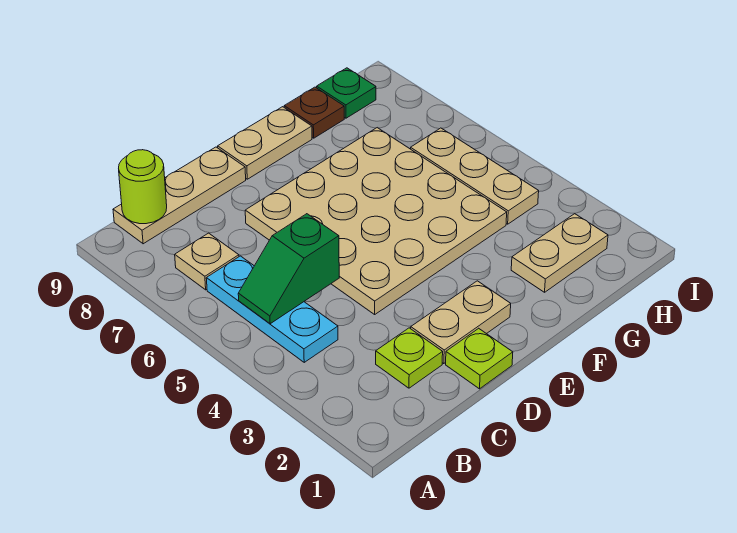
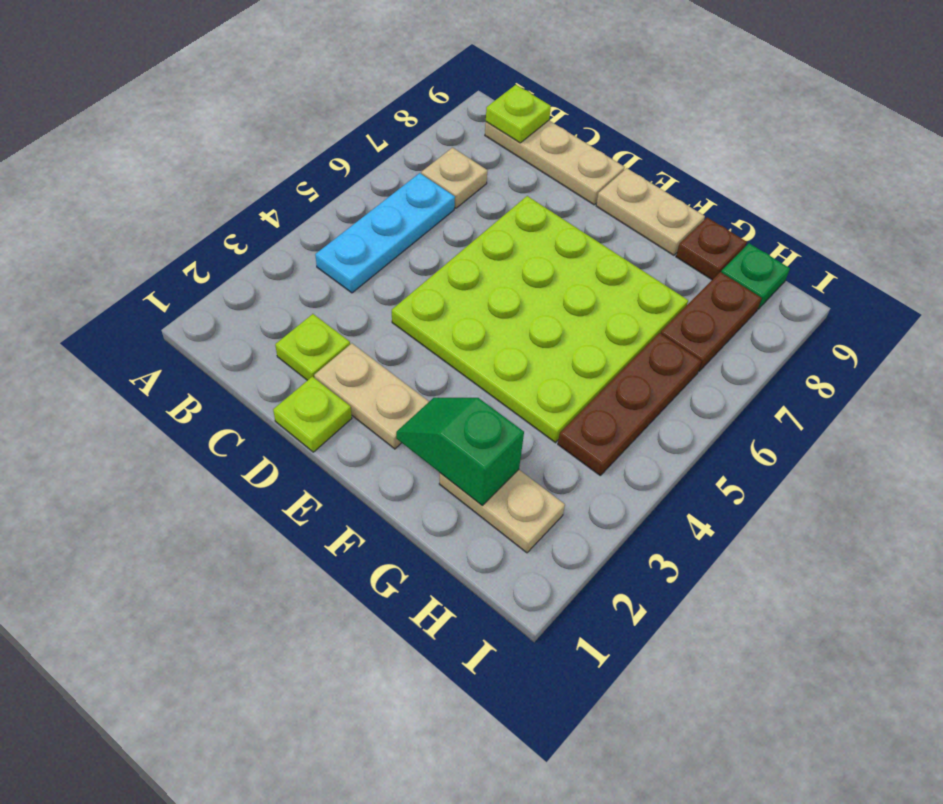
green 1x2 slope [238,214,339,324] -> green 1x2 slope moved to [396,398,524,505]
lime 1x1 round brick [119,150,167,224] -> lime 1x1 plate [486,85,551,143]
tan 4x4 plate [245,128,507,314] -> lime 4x4 plate [392,196,688,443]
tan 1x3 plate [411,128,539,224] -> brown 1x3 plate [558,333,702,475]
none -> brown 1x2 plate [660,272,762,371]

